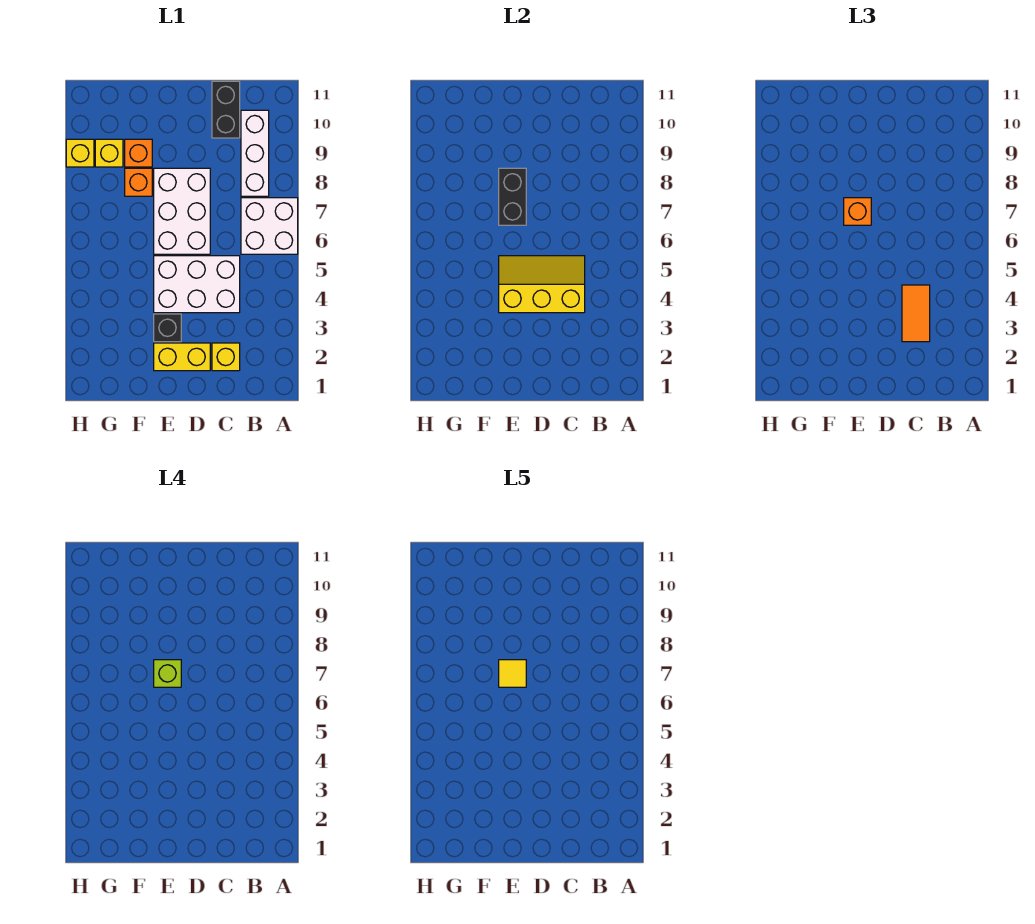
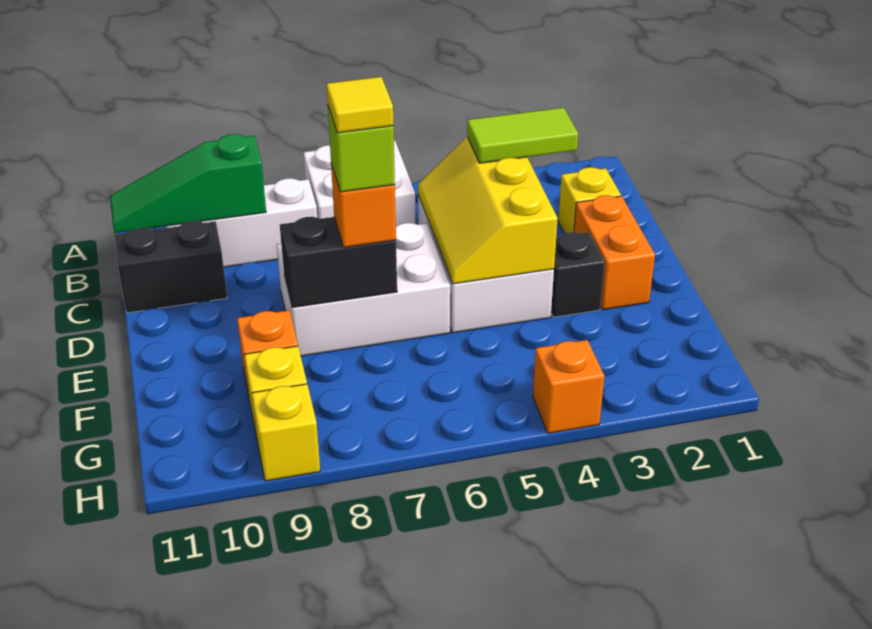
none -> green 1x3 slope [110,134,266,233]
orange 1x2 tile [902,285,930,342] -> lime 1x2 tile [467,108,578,163]
yellow 1x2 brick [154,343,210,371] -> orange 1x2 brick [574,195,655,310]
orange 1x1 brick [125,168,152,196] -> orange 1x1 brick moved to [533,340,604,433]

